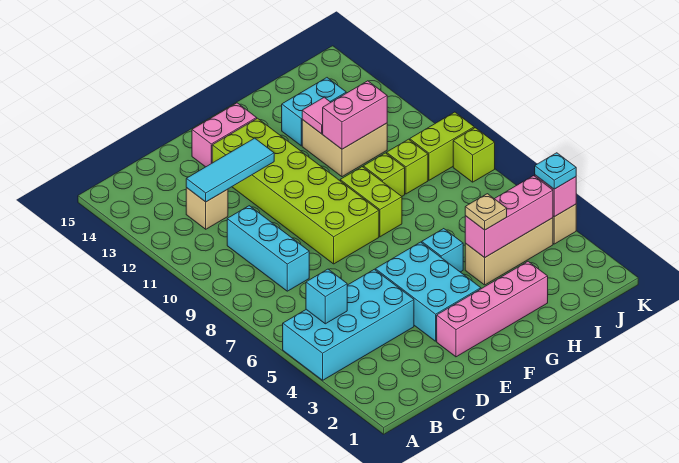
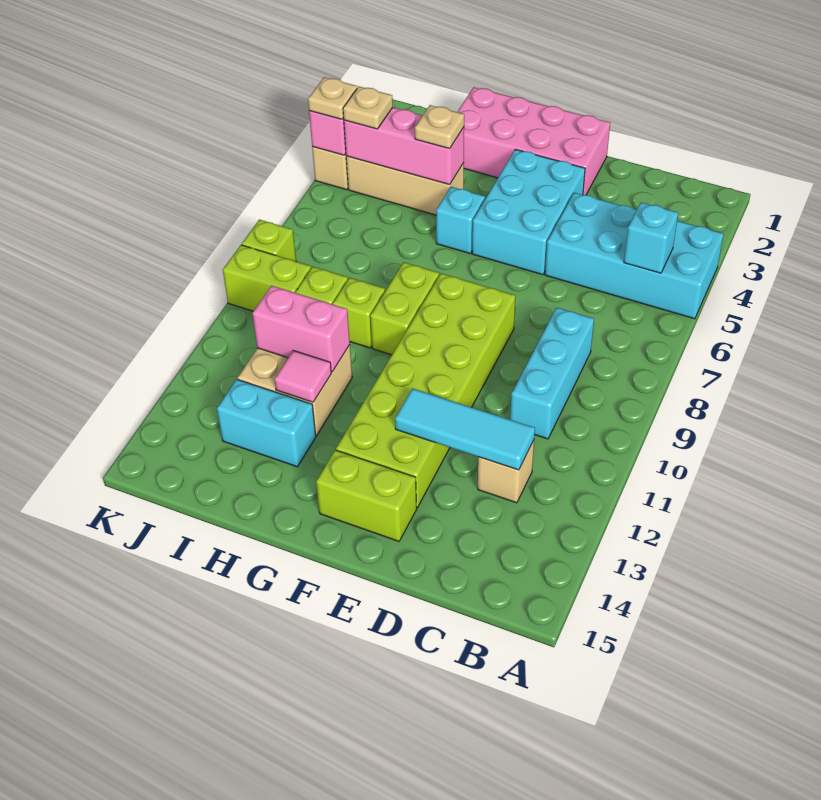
pink 1x4 brick [437,261,548,357] -> pink 2x4 brick [458,87,610,195]
pink 1x2 brick [192,103,257,167] -> lime 1x2 brick [316,450,417,541]
none -> tan 1x1 plate [343,86,393,129]
cyan 1x1 plate [535,153,576,189] -> tan 1x1 plate [308,77,357,119]

